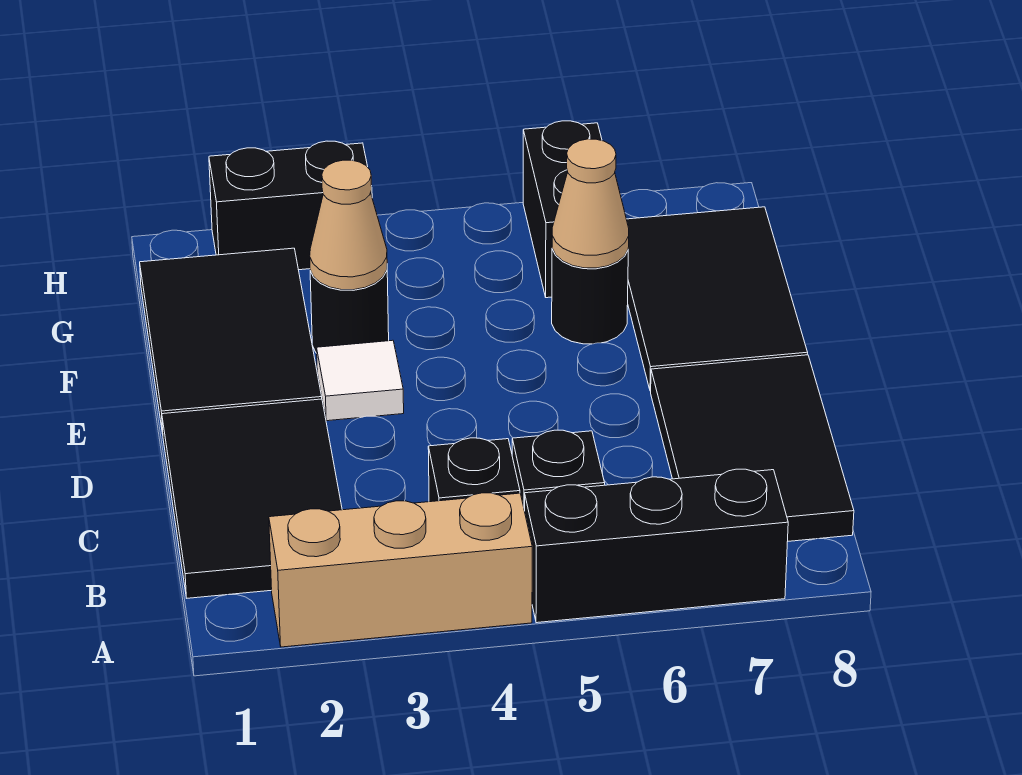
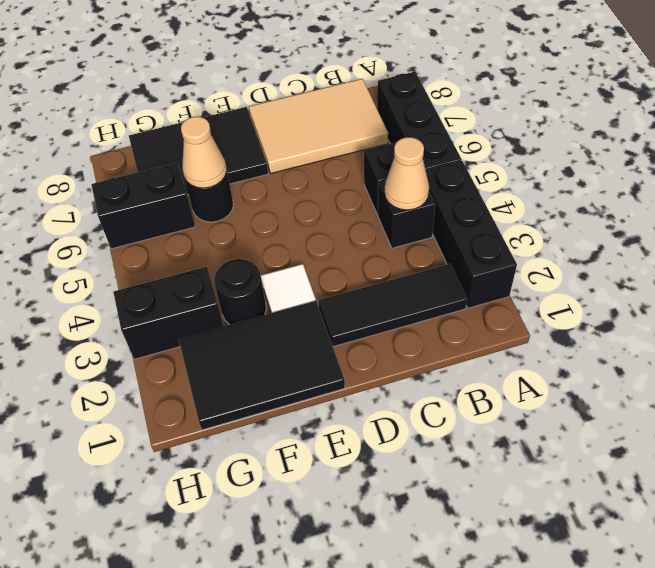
tan 1x3 brick [269,493,532,647] -> black 1x3 brick [426,161,517,308]
black 2x3 tile [162,399,342,598] -> black 1x3 tile [318,264,467,347]
black 2x3 tile [651,355,854,541] -> tan 2x3 tile [249,79,388,173]
tan 1x1 cone [310,160,387,290] -> tan 1x1 cone moved to [384,137,429,210]
black 1x2 brick [209,141,372,270] -> black 1x2 brick turned to [113,267,223,359]

